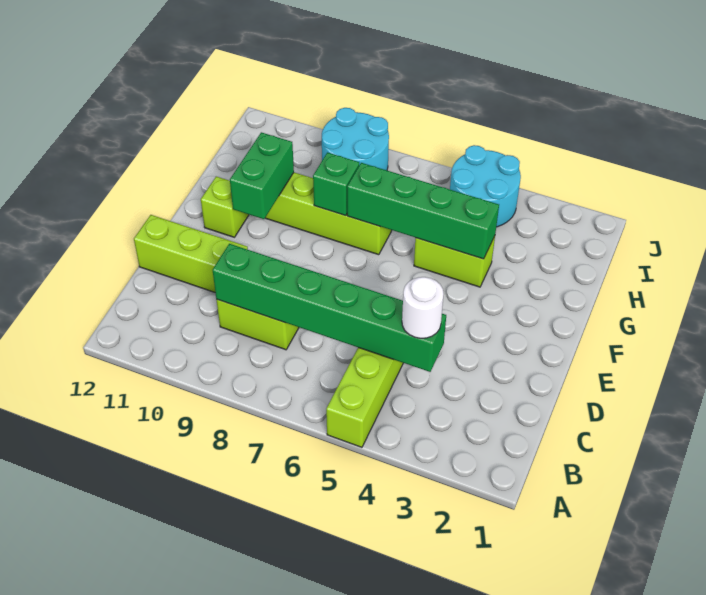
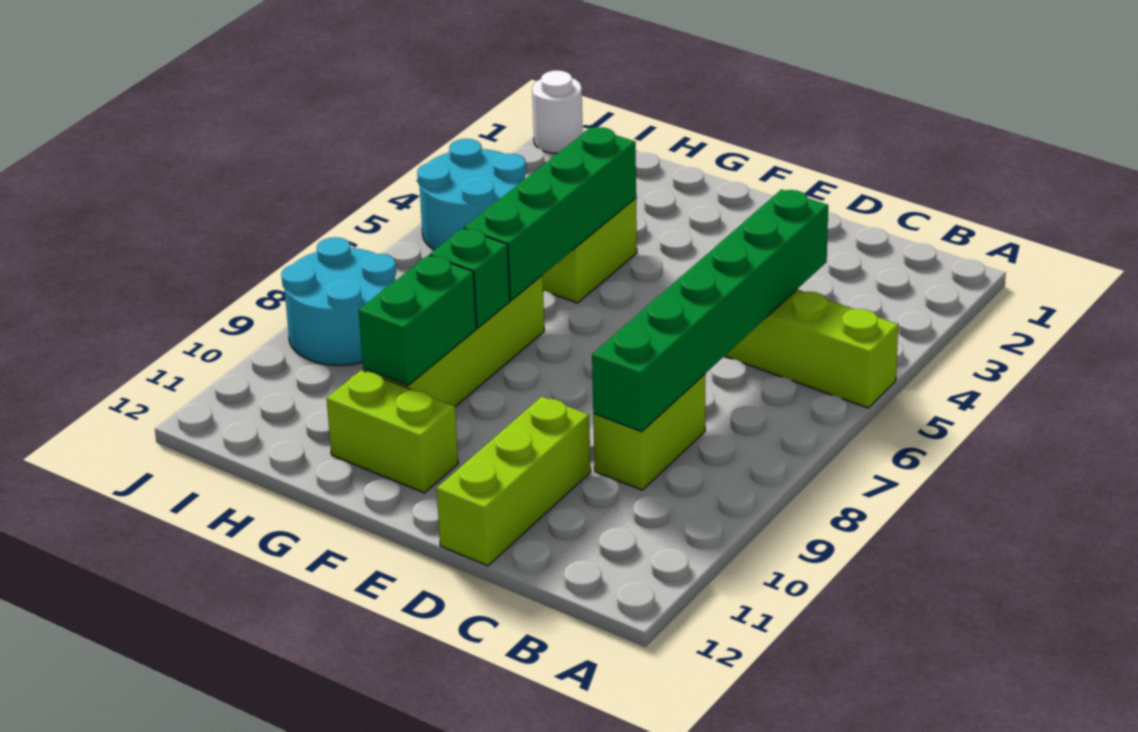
white 1x1 round brick [402,277,444,338] -> white 1x1 round brick moved to [532,70,583,153]
green 1x2 brick [230,132,294,219] -> green 1x2 brick turned to [359,255,476,385]
lime 1x1 brick [201,177,249,237] -> lime 1x2 brick [327,370,458,493]

